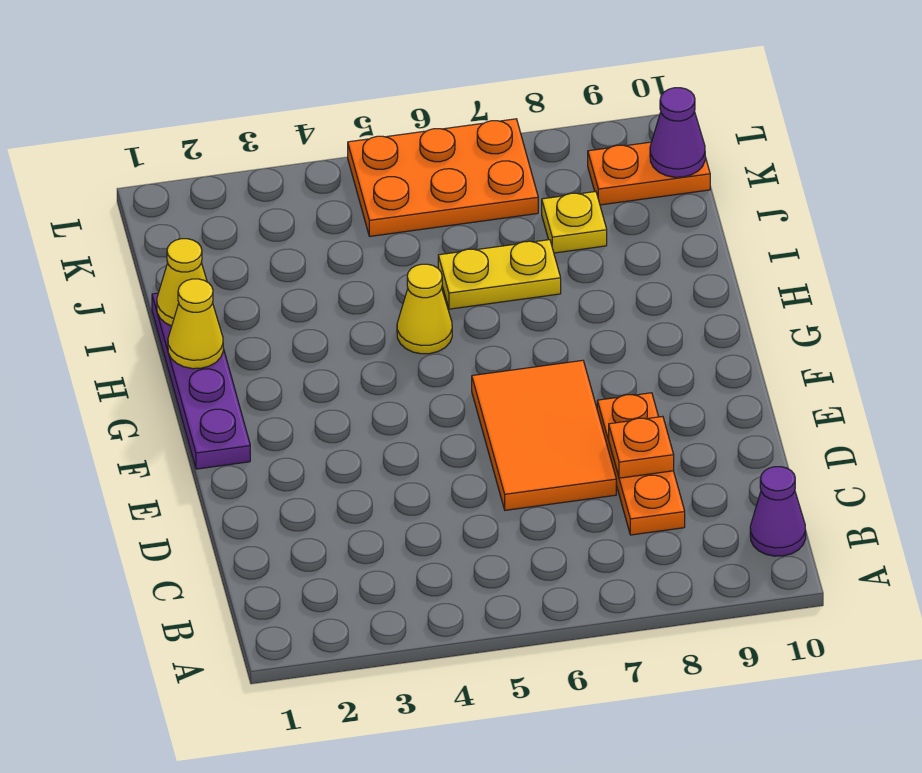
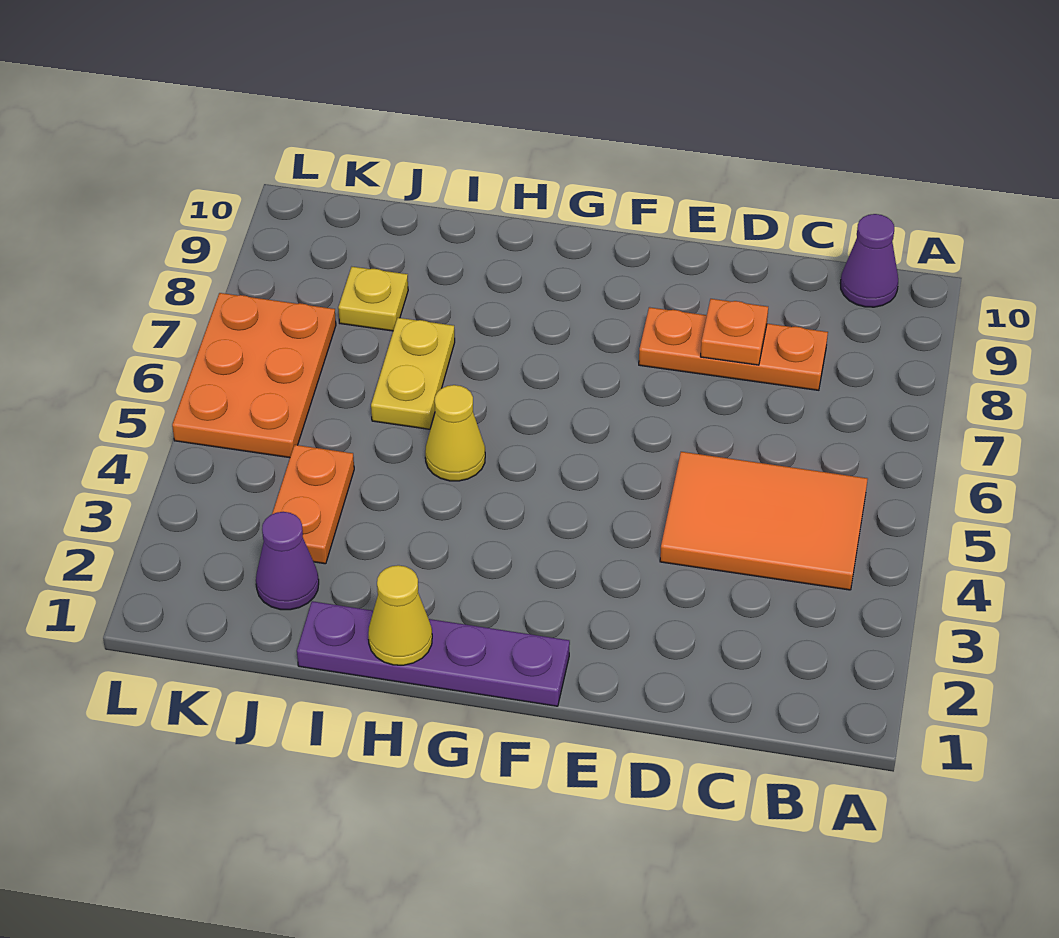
orange 2x3 tile [472,360,616,510] -> orange 2x3 tile moved to [660,452,868,590]
yellow 1x1 cone [157,239,207,326] -> none
orange 1x2 plate [588,142,710,205] -> orange 1x2 plate moved to [272,445,354,564]
purple 1x1 cone [650,88,705,177] -> purple 1x1 cone moved to [256,512,319,610]

